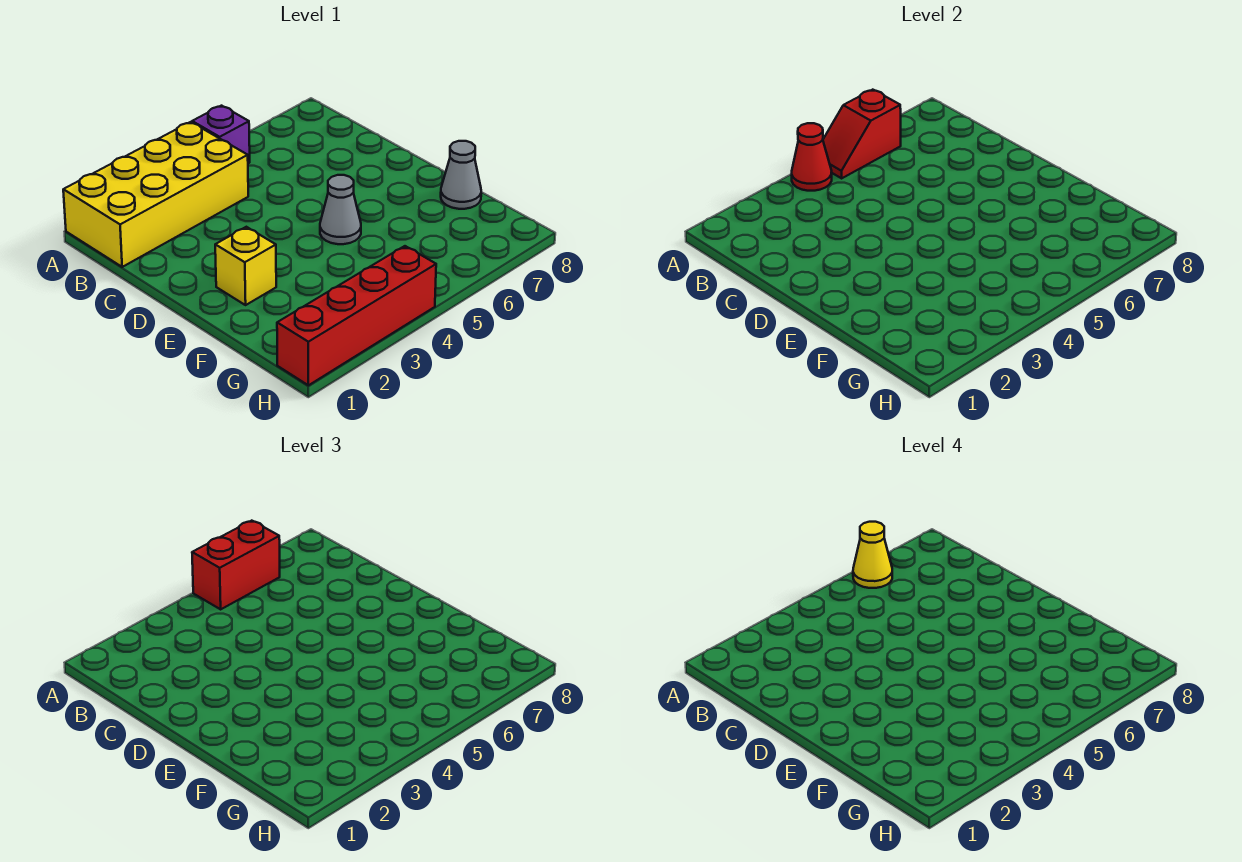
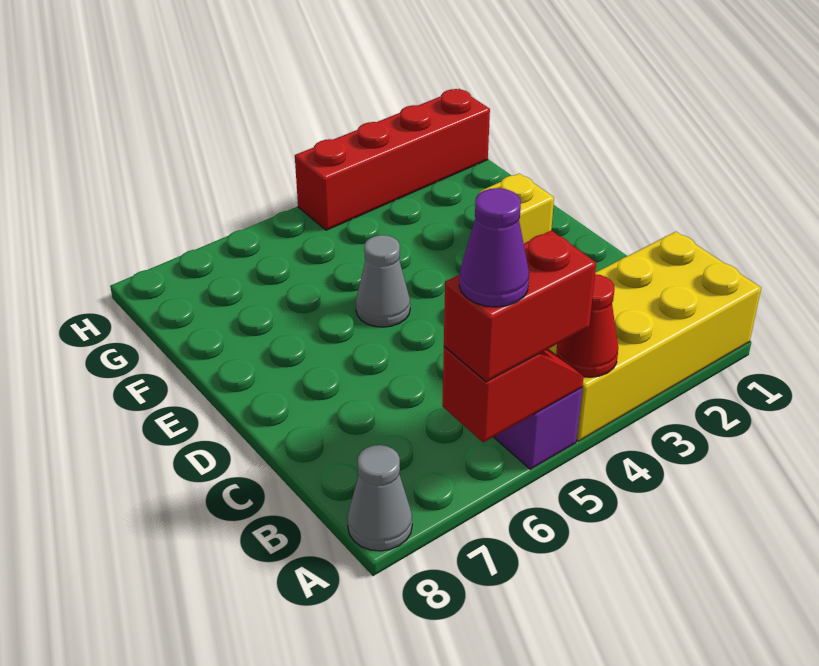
yellow 1x1 cone [853,522,892,588] -> purple 1x1 cone [459,188,529,307]
grey 1x1 cone [441,141,481,209] -> grey 1x1 cone moved to [347,445,412,551]

